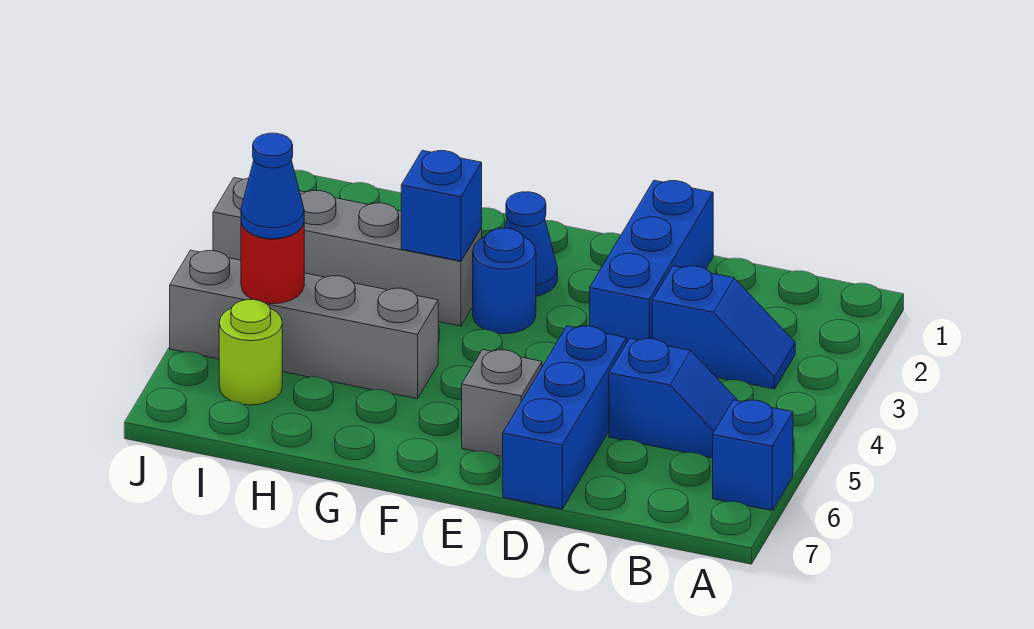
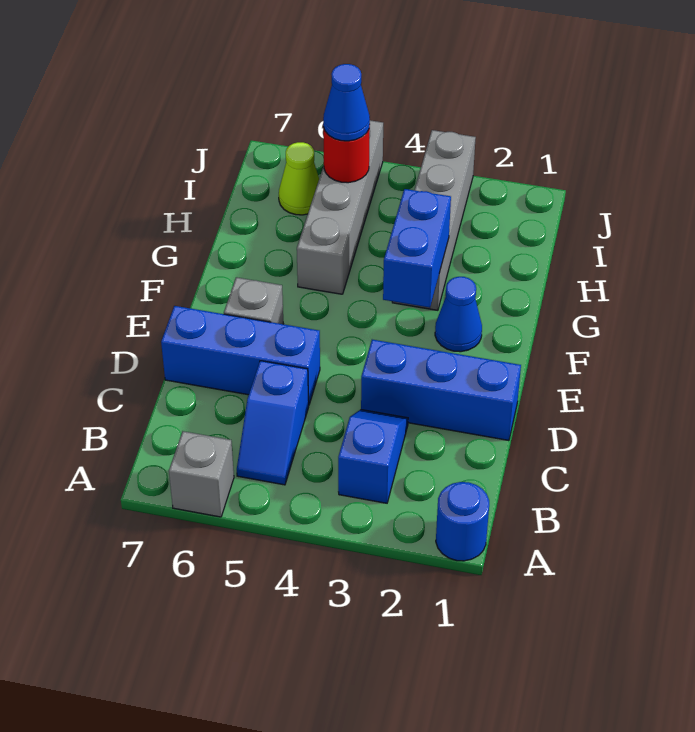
blue 1x1 brick [713,400,793,511] -> grey 1x1 brick [169,431,234,517]
blue 1x2 slope [652,266,795,389] -> blue 1x2 slope turned to [338,409,408,503]
blue 1x1 round brick [473,228,536,334] -> blue 1x1 round brick moved to [436,482,489,561]
blue 1x1 brick [401,150,482,261] -> blue 1x2 brick [383,189,451,308]
lime 1x1 round brick [219,300,282,405] -> lime 1x1 cone [279,142,319,215]

